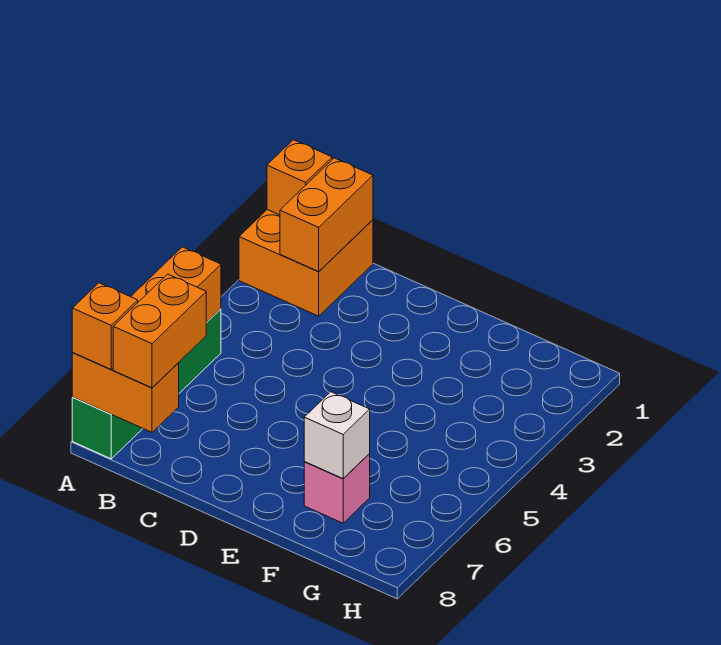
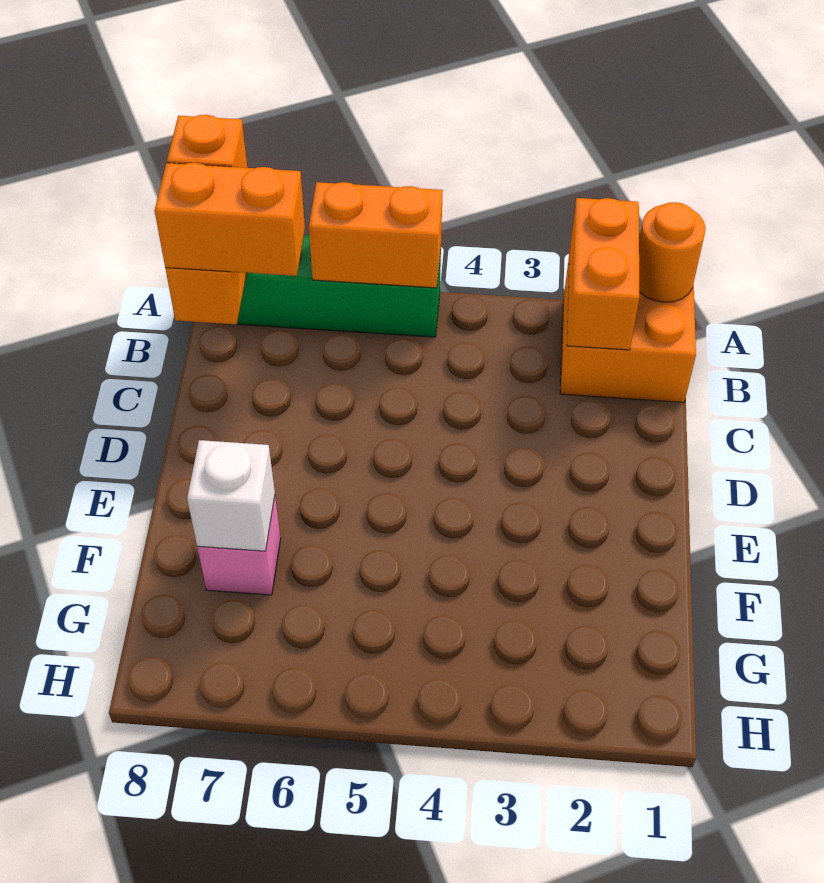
orange 1x1 brick [267,140,332,215] -> orange 1x1 round brick [639,202,706,302]
orange 1x2 brick [280,158,373,271] -> orange 1x2 brick turned to [567,198,639,350]

